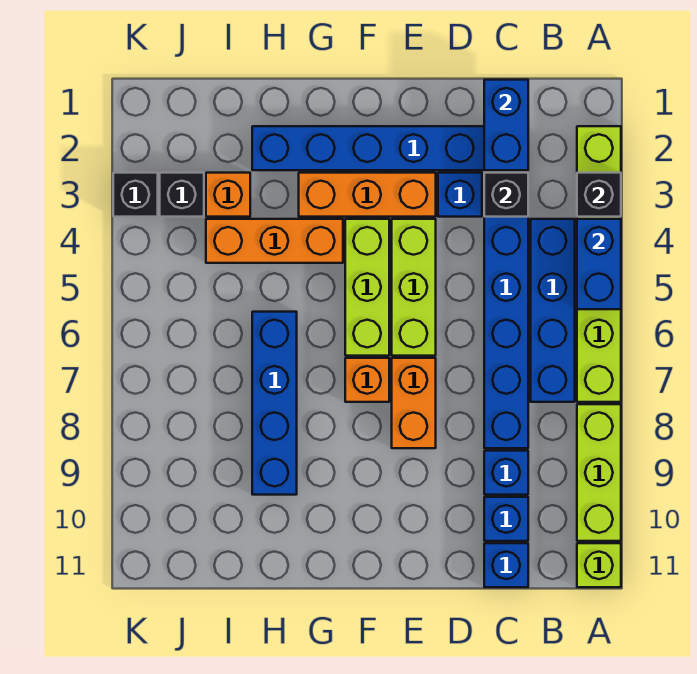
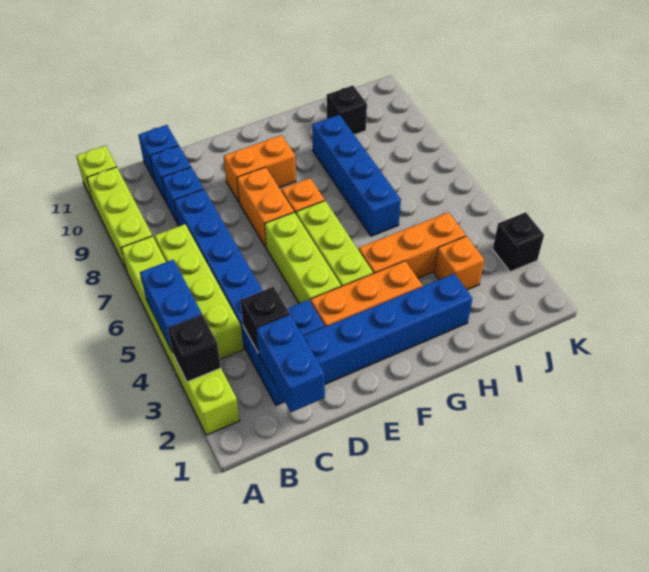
blue 1x4 brick [531,219,575,402] -> lime 1x4 brick [155,224,244,359]
none -> orange 1x2 brick [224,135,296,202]
black 1x1 brick [160,173,204,217] -> black 1x1 brick moved to [327,86,367,135]

